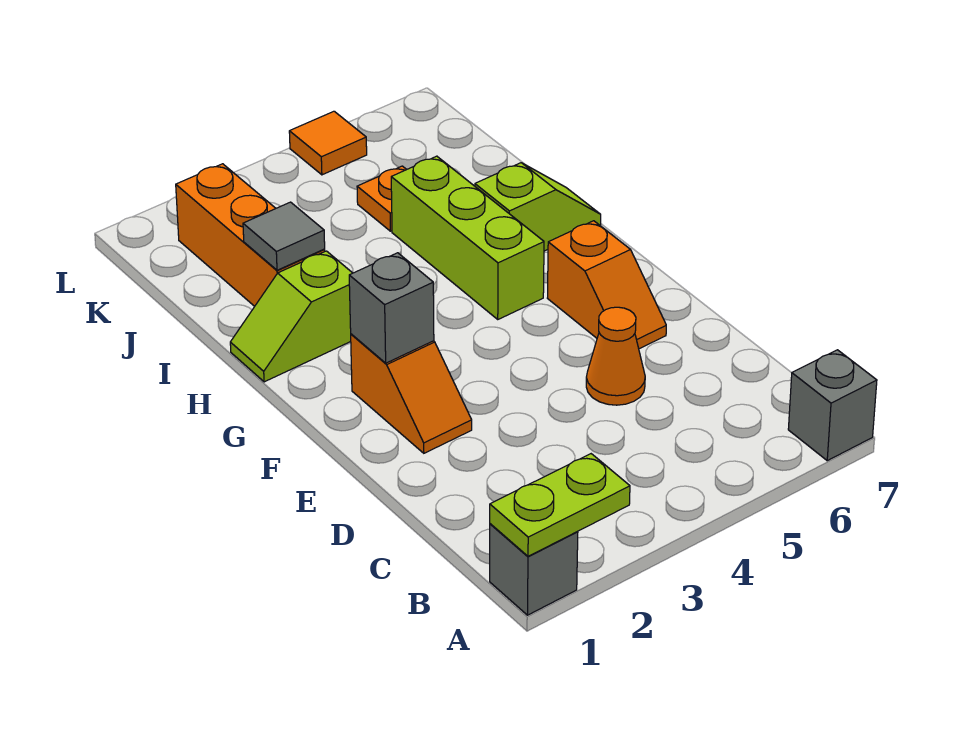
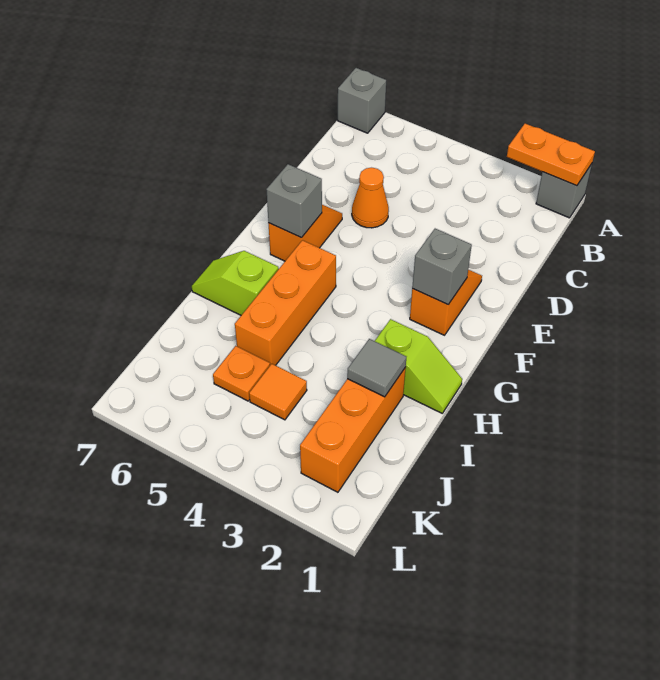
lime 1x2 plate [490,454,630,556] -> orange 1x2 plate [507,124,595,186]
none -> grey 1x1 brick [266,164,322,238]
lime 1x3 brick [391,156,544,319] -> orange 1x3 brick [235,240,336,365]
orange 1x1 tile [289,111,367,175] -> orange 1x1 tile moved to [249,364,307,420]

